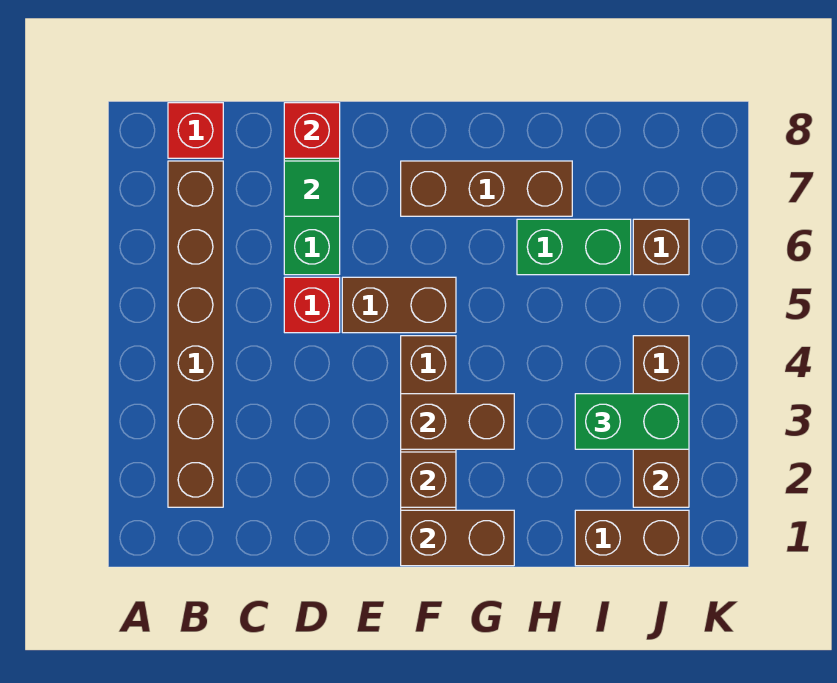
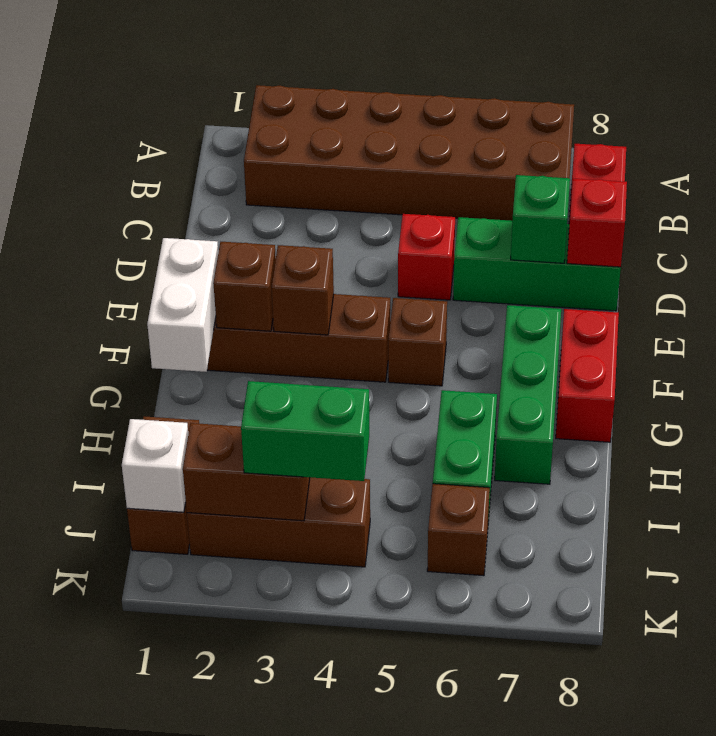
brown 1x6 brick [168,161,223,507] -> brown 2x6 brick [244,85,574,221]
green 1x1 tile [284,161,340,216] -> green 1x1 brick [511,175,570,263]
brown 1x2 brick [342,277,456,333] -> brown 1x1 brick [388,298,447,386]
brown 1x2 brick [401,510,514,566] -> white 1x2 brick [147,238,218,372]
brown 1x2 brick [401,394,514,449] -> brown 1x1 brick [272,245,334,335]
brown 1x3 brick [401,161,572,216] -> green 1x3 brick [495,305,561,484]
none -> red 1x2 brick [556,309,619,442]
green 1x2 brick [575,394,689,449] -> green 1x2 brick turned to [241,381,369,481]
none -> white 1x1 brick [122,419,188,512]

